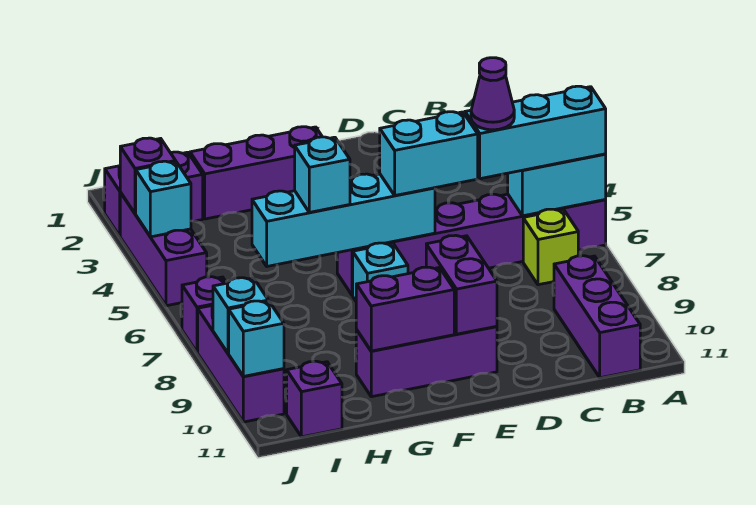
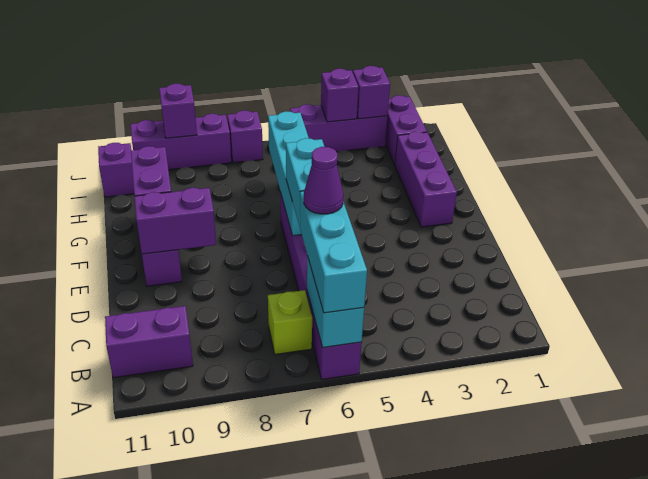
purple 1x3 brick [554,256,640,378] -> purple 1x2 brick [105,306,193,378]
cyan 1x1 brick [353,243,408,301] -> none
cyan 1x1 brick [295,137,350,212] -> none
cyan 1x1 brick [136,161,191,237] -> purple 1x1 brick [321,69,359,122]
cyan 1x1 brick [213,278,268,353] -> purple 1x1 brick [159,84,197,138]
cyan 1x1 brick [229,301,284,376] -> none

